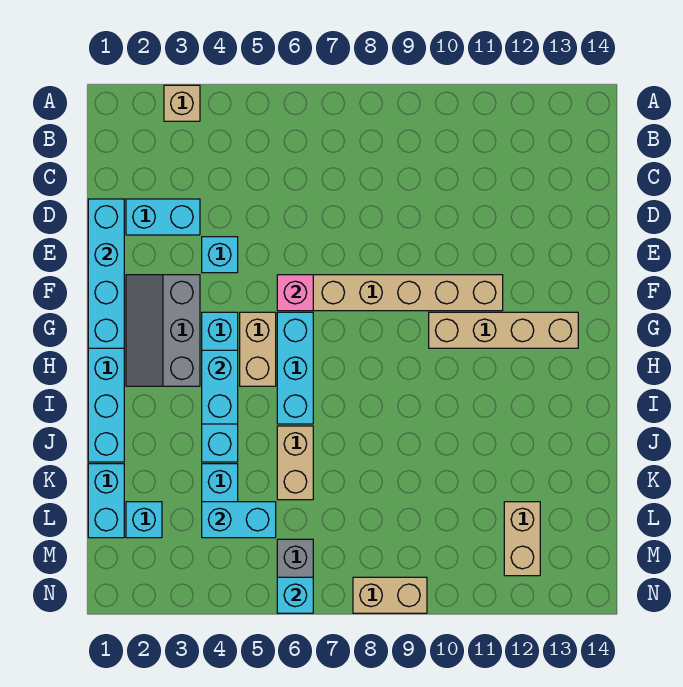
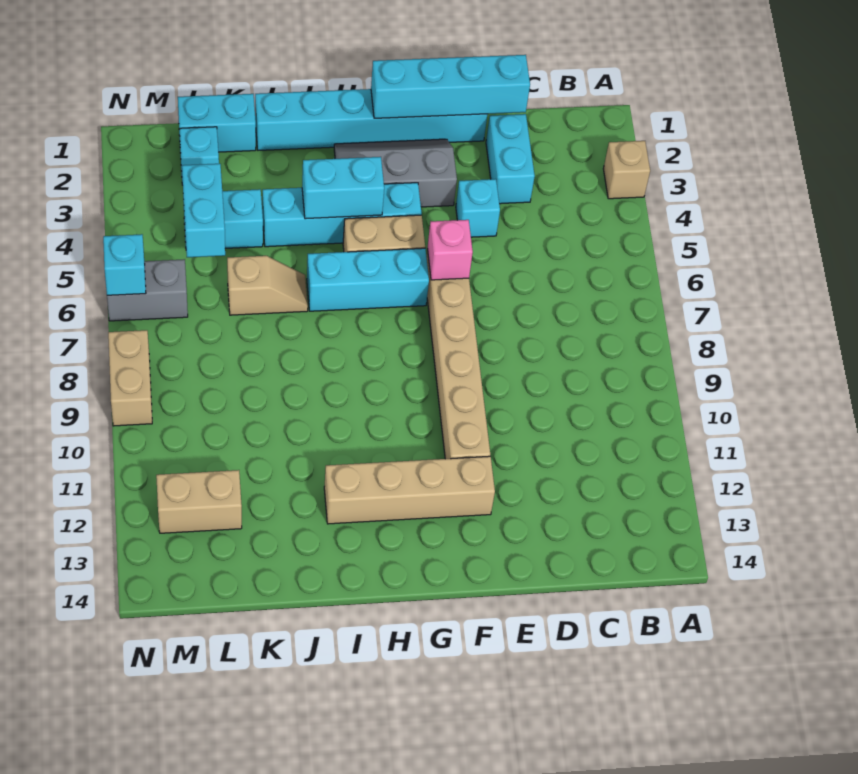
tan 1x4 brick [429,312,578,348] -> tan 1x4 brick turned to [324,456,495,524]
tan 1x2 brick [277,426,313,500] -> tan 1x2 slope [227,256,308,315]

